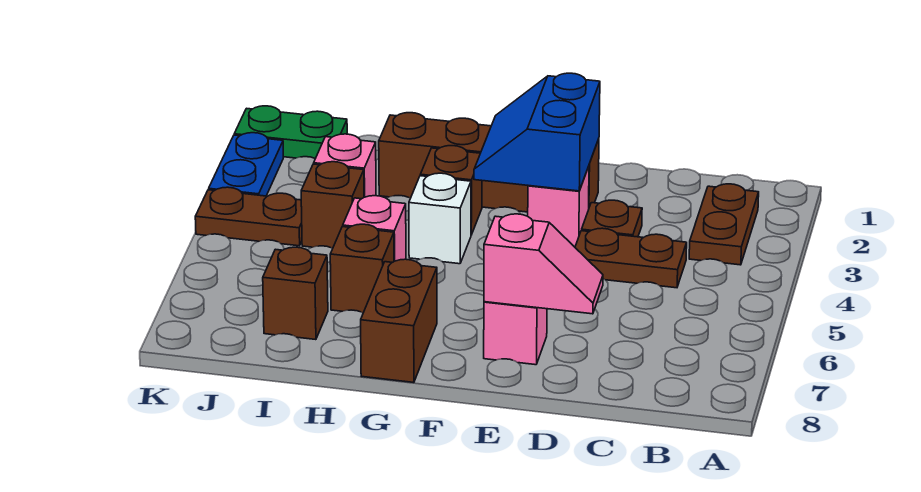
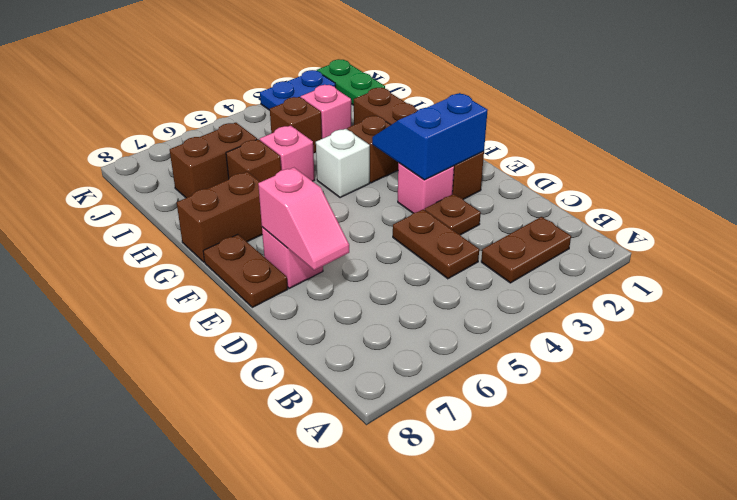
brown 1x1 brick [263,247,328,340] -> brown 1x2 brick [170,123,257,198]
brown 1x2 plate [195,187,302,246] -> brown 1x2 plate moved to [203,234,288,307]

